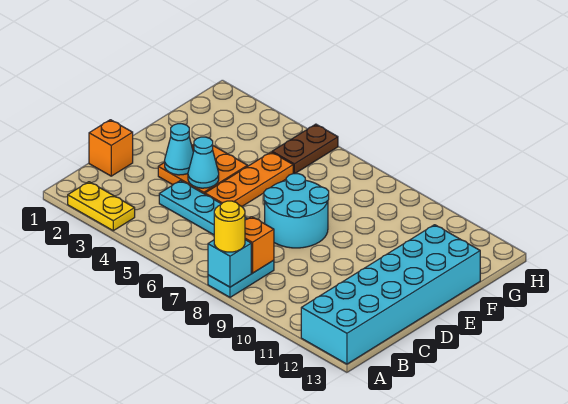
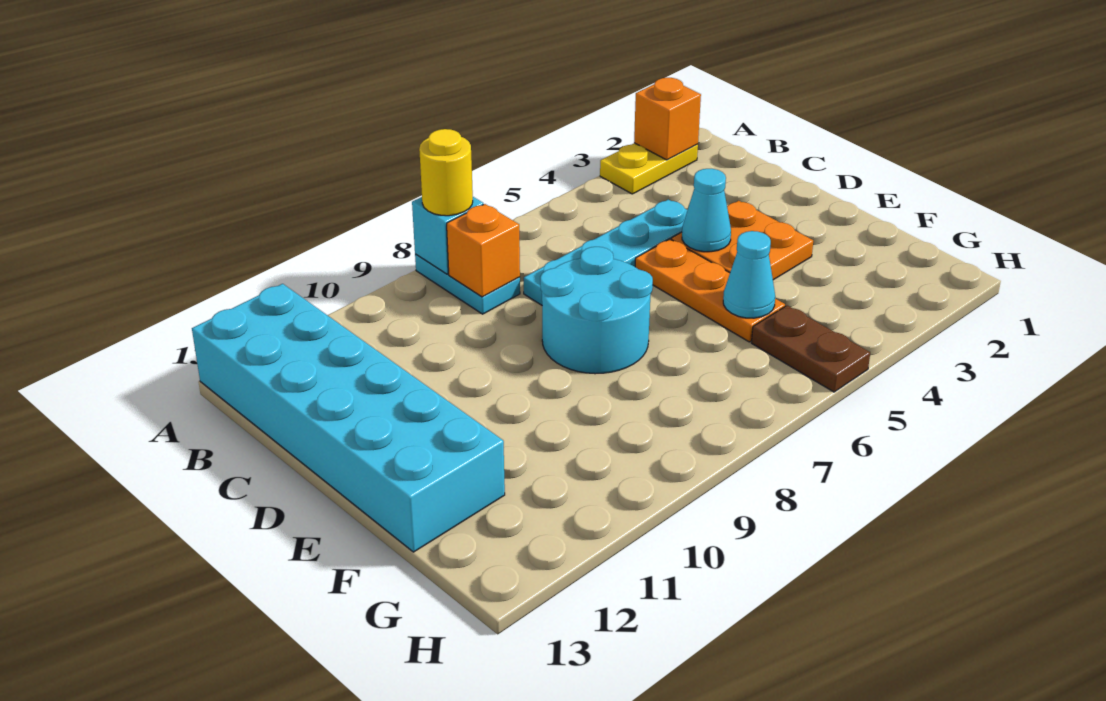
orange 1x1 brick [89,120,133,176] -> orange 1x1 brick moved to [634,78,701,160]
cyan 1x1 cone [165,124,193,175] -> cyan 1x1 cone moved to [723,231,775,318]

